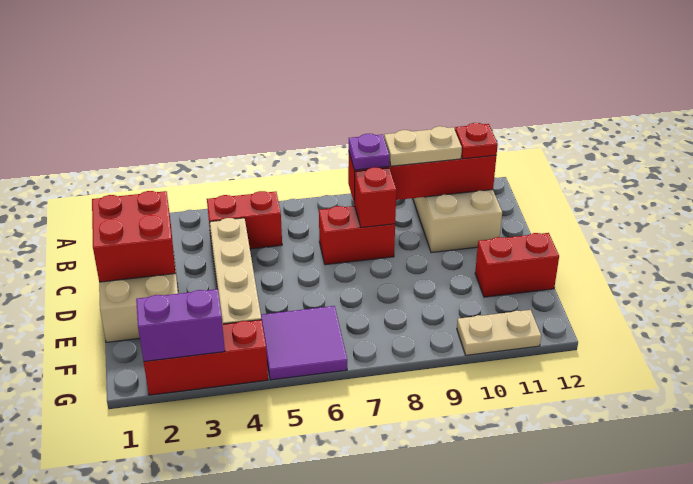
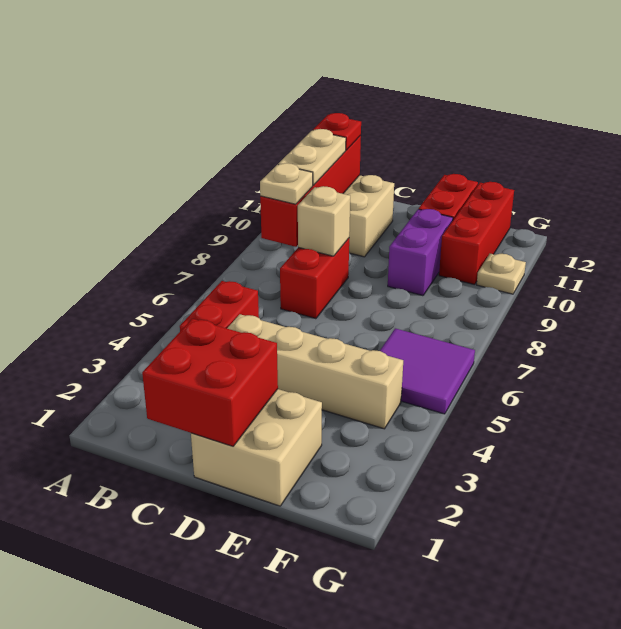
purple 1x1 plate [349,134,389,170] -> tan 1x1 plate [260,163,313,204]
red 1x1 brick [355,167,396,228] -> tan 1x1 brick [298,186,350,256]
red 1x3 brick [144,320,268,395] -> red 1x3 brick moved to [439,182,514,285]
purple 1x2 brick [136,289,225,362] -> purple 1x2 brick moved to [388,209,453,296]
tan 1x2 plate [457,310,541,355] -> tan 1x1 plate [477,254,526,294]

